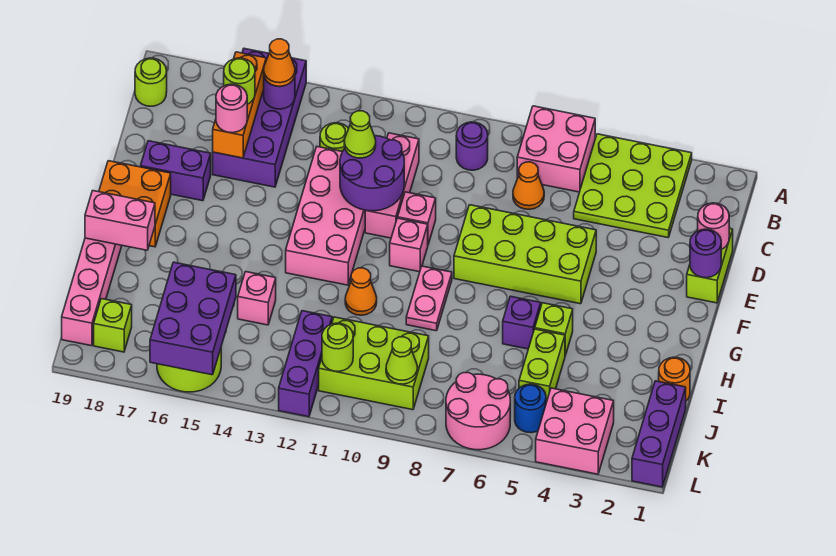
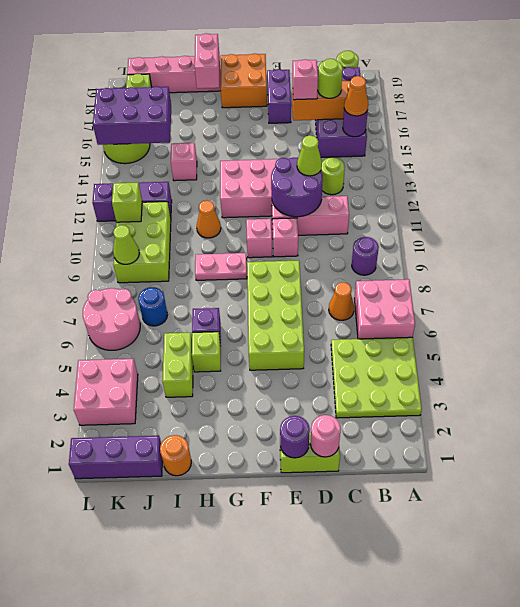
purple 2x4 brick [213,49,306,187] -> purple 2x4 brick turned to [316,67,367,157]
pink 1x1 round brick [216,84,247,133] -> pink 1x1 brick [293,59,318,100]
lime 1x2 brick [519,329,565,403] -> lime 1x2 brick turned to [162,333,193,397]
blue 1x1 round brick [515,384,546,433] -> blue 1x1 round brick moved to [138,287,168,326]
lime 1x1 round brick [322,323,353,371] -> lime 1x1 brick [112,182,142,222]

